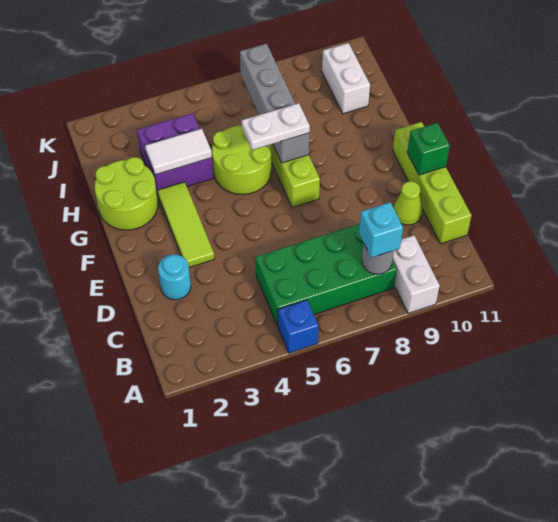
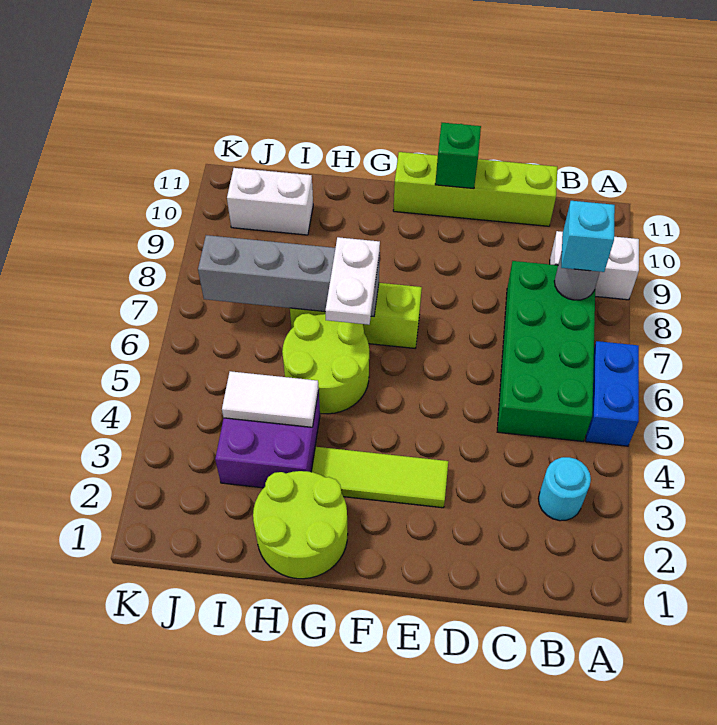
blue 1x1 brick [278,300,319,353] -> blue 1x2 brick [586,341,639,446]
cyan 1x1 round brick [158,254,191,300] -> cyan 1x1 round brick moved to [538,457,591,521]
lime 1x1 cone [394,181,422,225] -> none
white 1x2 tile [145,129,212,175] -> white 1x2 tile turned to [222,371,319,427]

